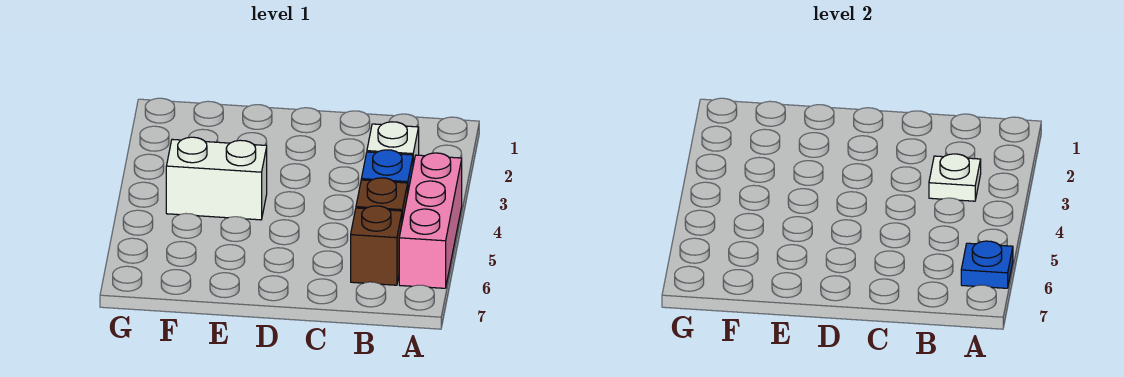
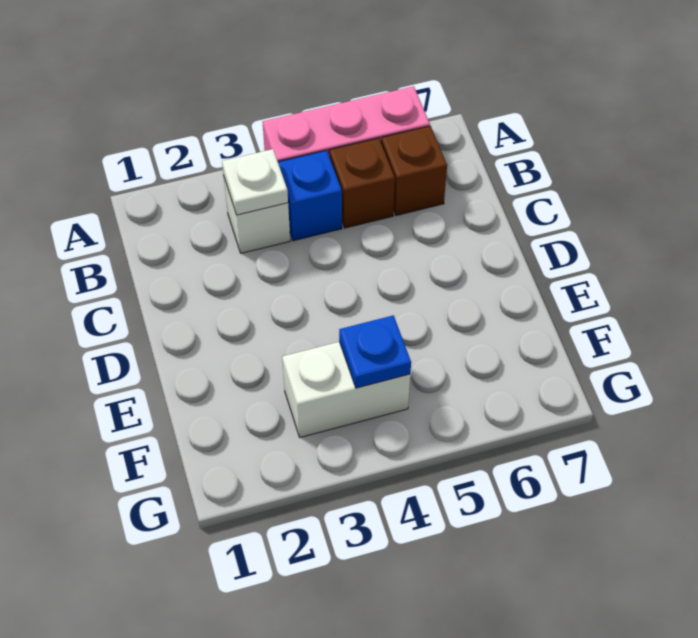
blue 1x1 plate [961,241,1013,288] -> blue 1x1 plate moved to [339,315,411,388]
white 1x2 brick [166,137,267,220] -> white 1x2 brick turned to [282,342,410,438]

